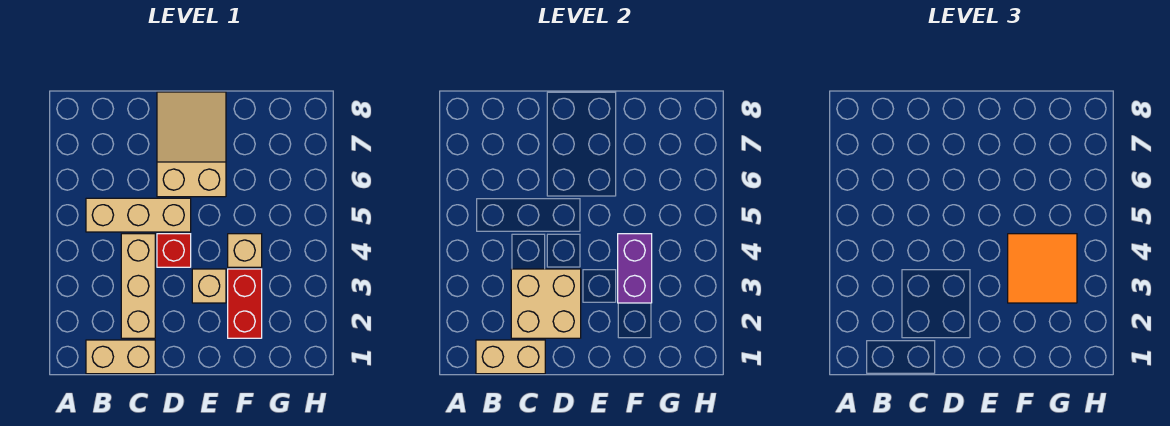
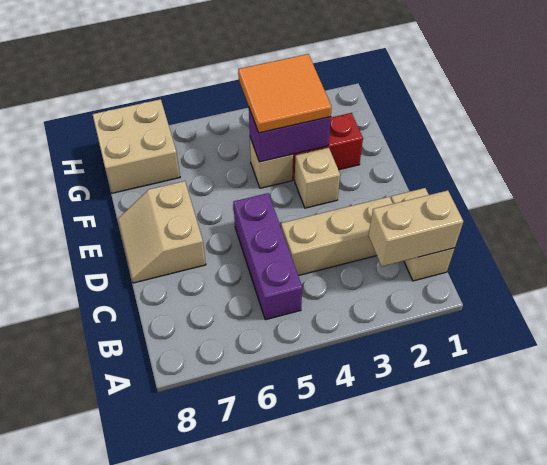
tan 1x2 brick [476,340,545,374] -> tan 1x2 brick turned to [368,190,463,266]
tan 1x3 brick [86,198,191,232] -> purple 1x3 brick [233,193,302,320]
tan 2x2 brick [511,269,581,338] -> tan 2x2 brick moved to [92,99,180,193]
red 1x1 brick [157,234,191,267] -> none
tan 2x3 slope [157,92,226,197] -> tan 2x2 slope [118,181,206,283]

